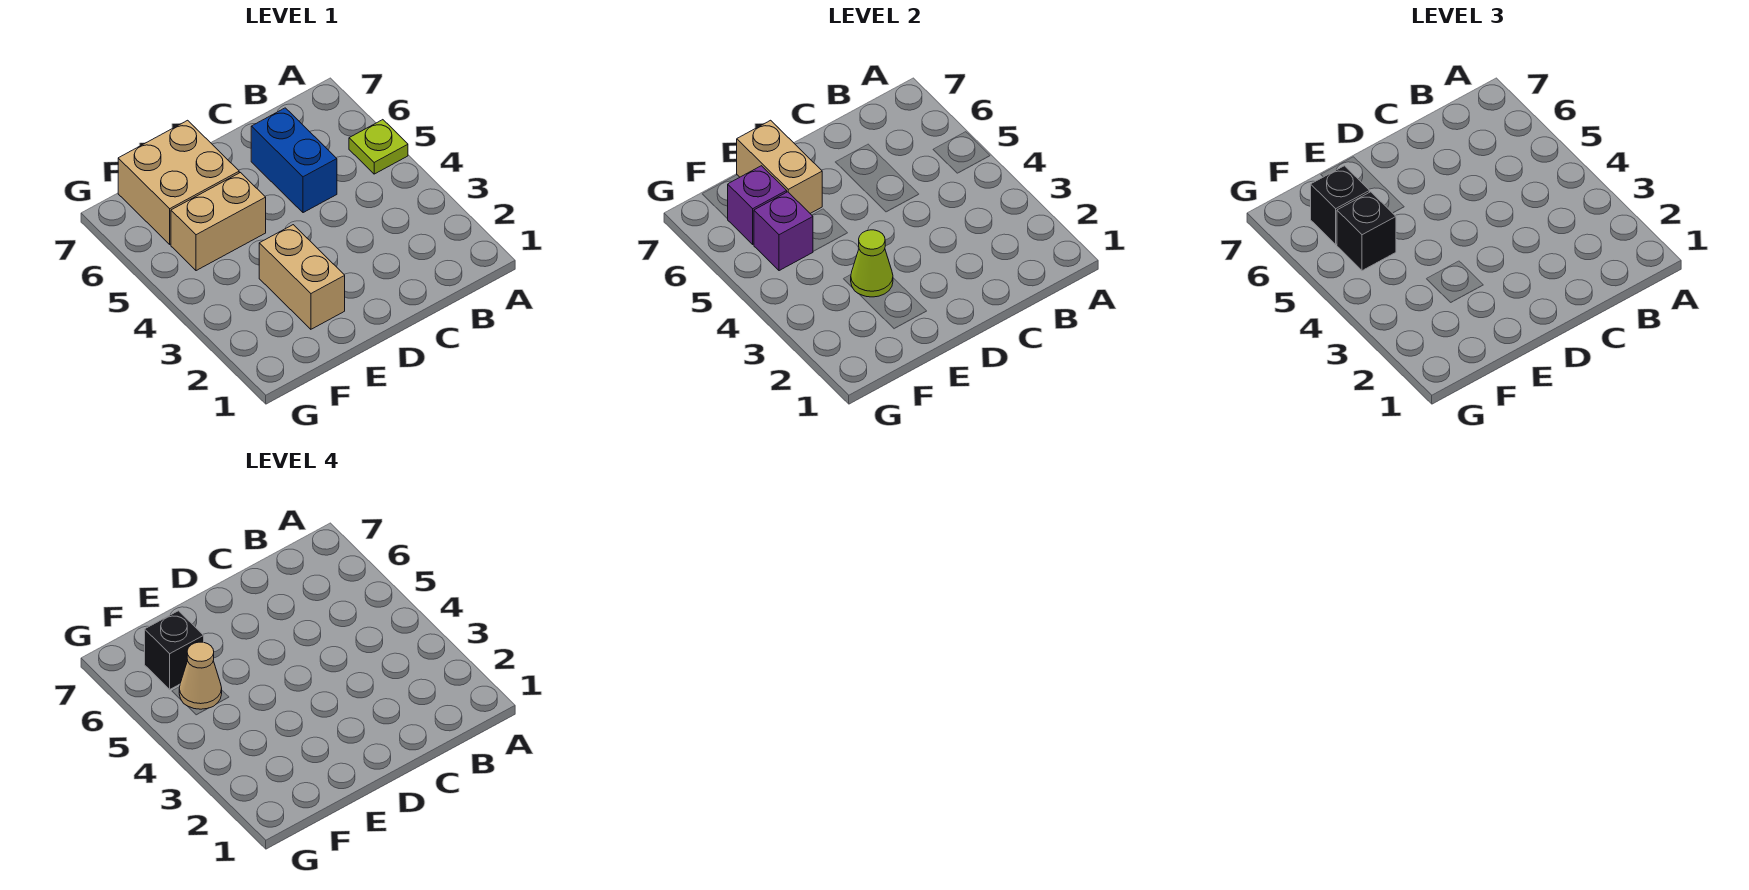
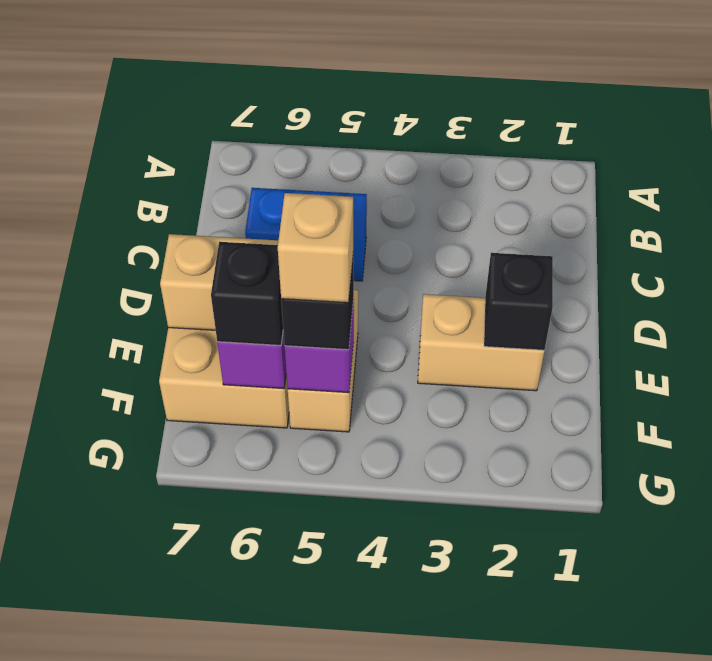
lime 1x1 plate [349,120,408,174] -> none
lime 1x1 cone [851,230,893,297] -> none
tan 1x1 cone [179,642,222,709] -> tan 1x1 brick [278,193,353,303]
black 1x1 brick [145,611,204,689] -> black 1x1 brick moved to [484,253,553,350]

